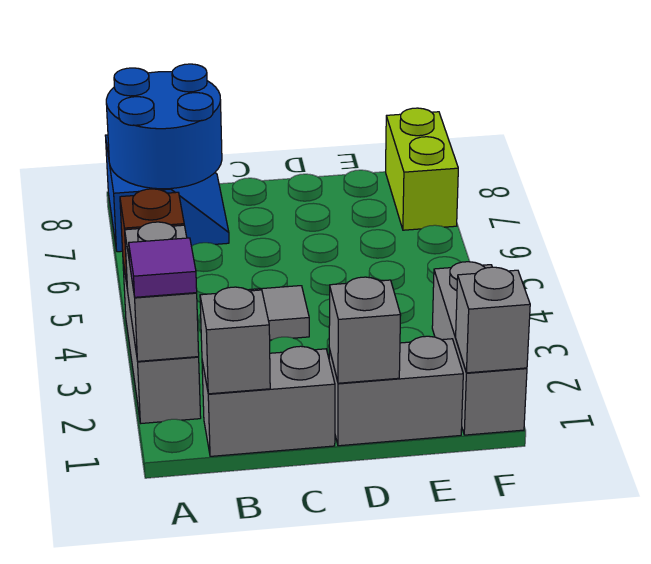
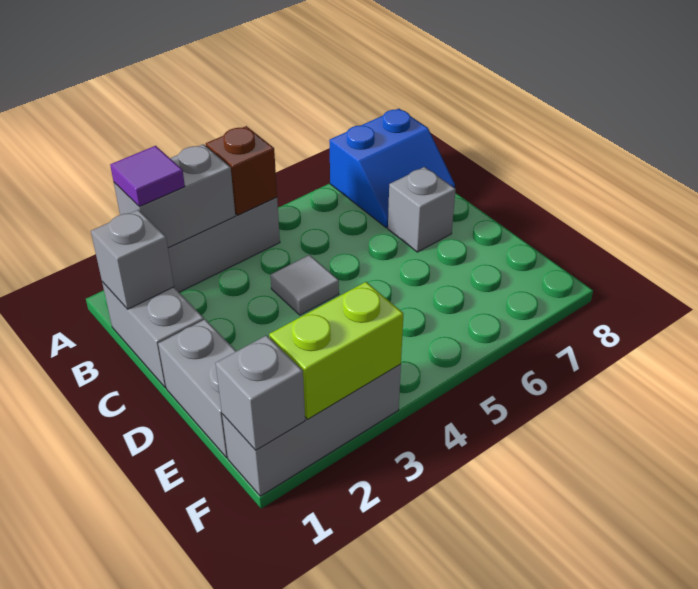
blue 2x2 round brick [106,64,222,189] -> none
grey 1x1 brick [329,277,401,383] -> grey 1x1 brick moved to [388,167,456,252]
lime 1x2 brick [386,108,458,230] -> lime 1x2 brick moved to [269,282,404,419]

